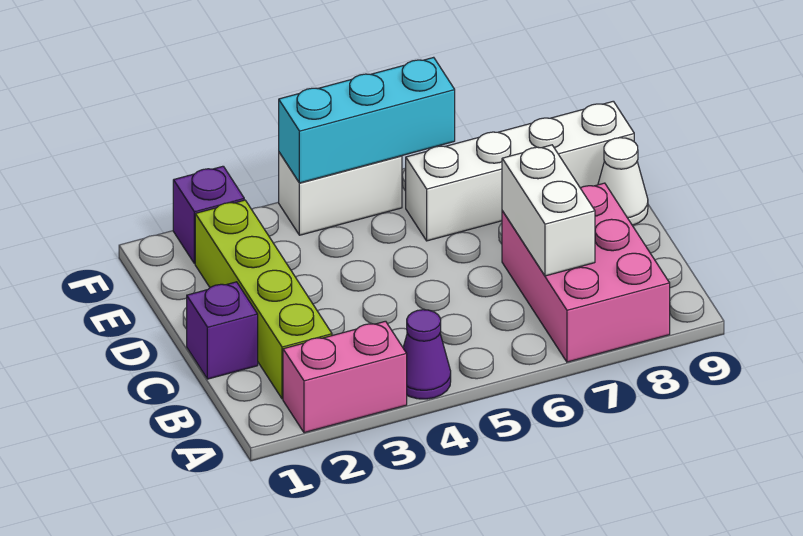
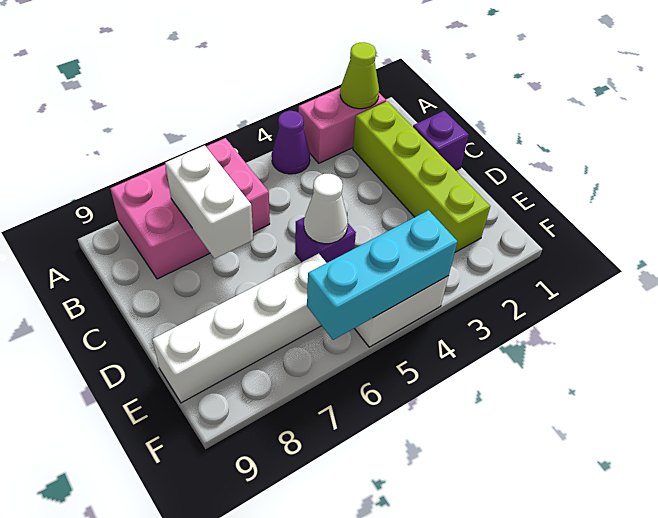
none -> lime 1x1 cone [340,42,379,109]
pink 2x3 brick [502,183,670,362] -> pink 2x3 brick turned to [110,138,270,279]
white 1x1 cone [598,138,648,225] -> white 1x1 cone moved to [304,174,348,244]
purple 1x1 brick [173,166,244,264] -> purple 1x1 brick moved to [295,217,356,263]

